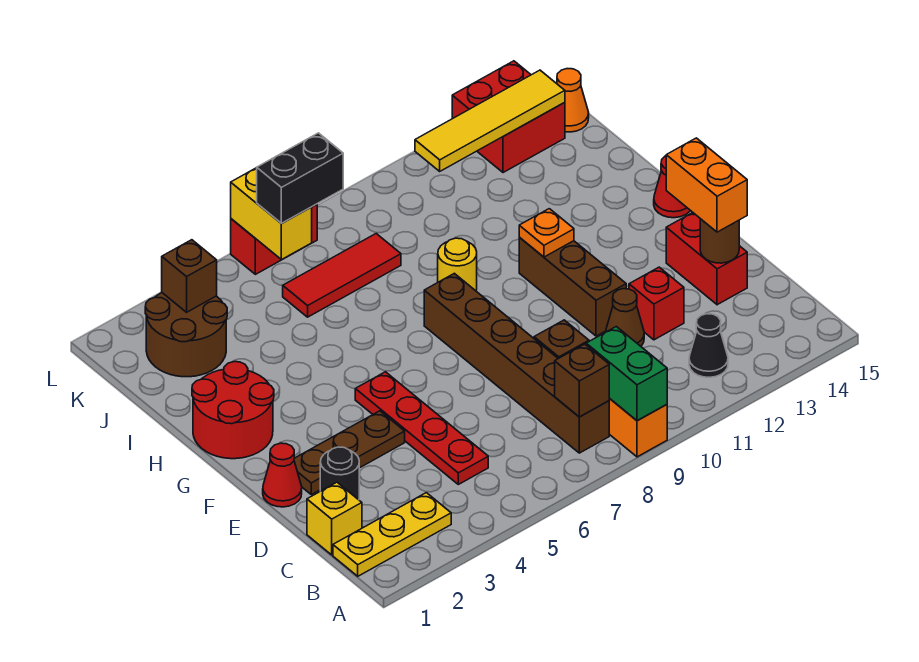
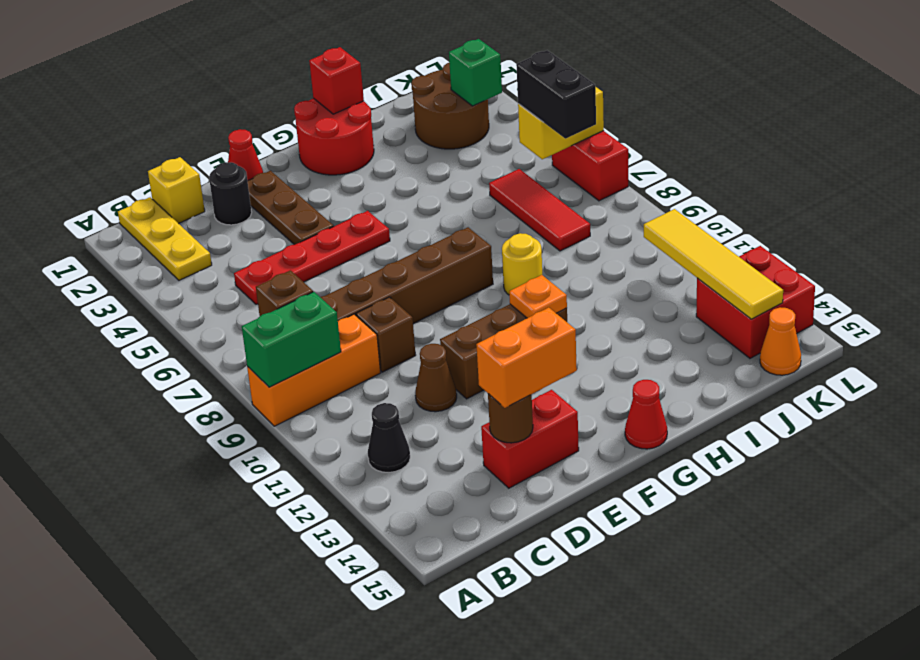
red 1x1 brick [629,267,684,340] -> red 1x1 brick moved to [309,47,364,114]
brown 1x1 brick [162,240,217,312] -> green 1x1 brick [449,39,502,106]

